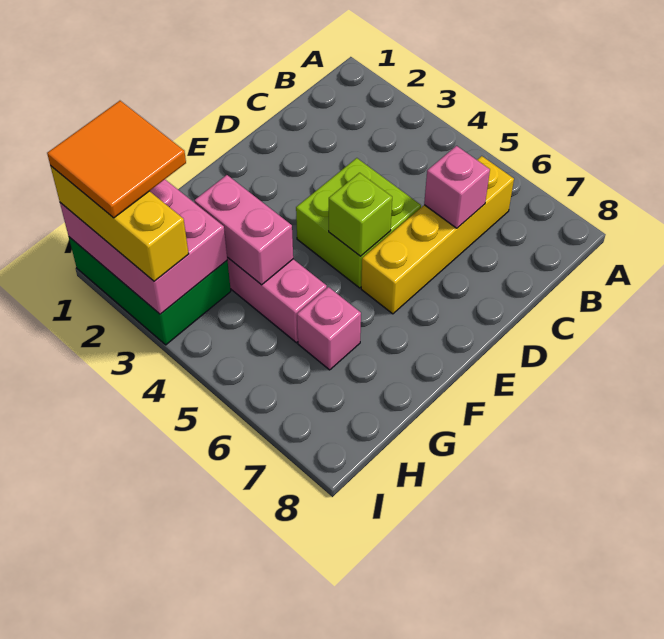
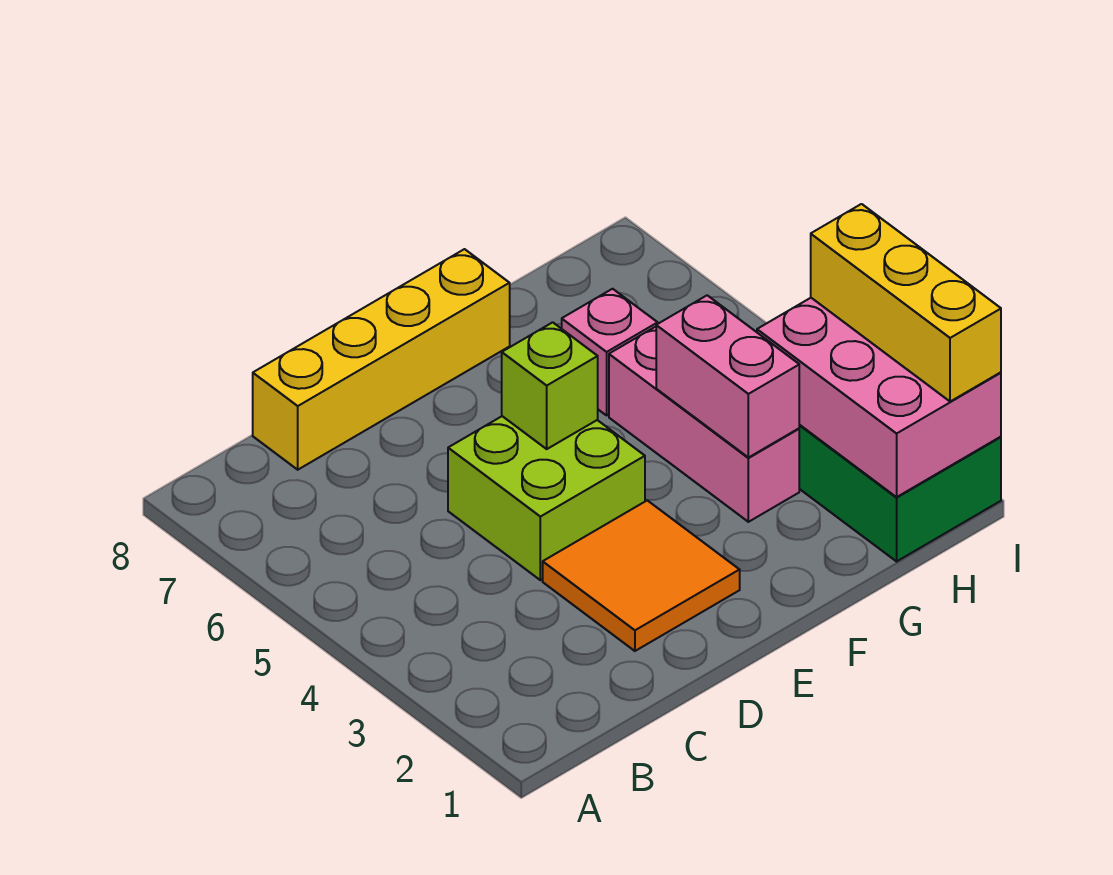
yellow 1x4 brick [361,156,514,314] -> yellow 1x4 brick moved to [253,249,510,470]
pink 1x1 brick [424,146,490,228] -> none
orange 2x2 tile [47,101,186,218] -> orange 2x2 tile moved to [543,500,740,651]

